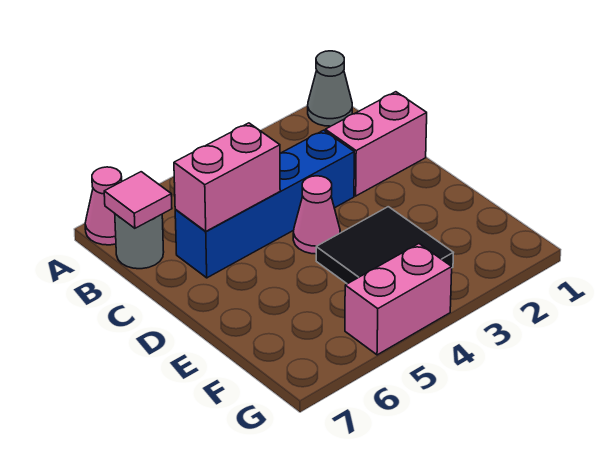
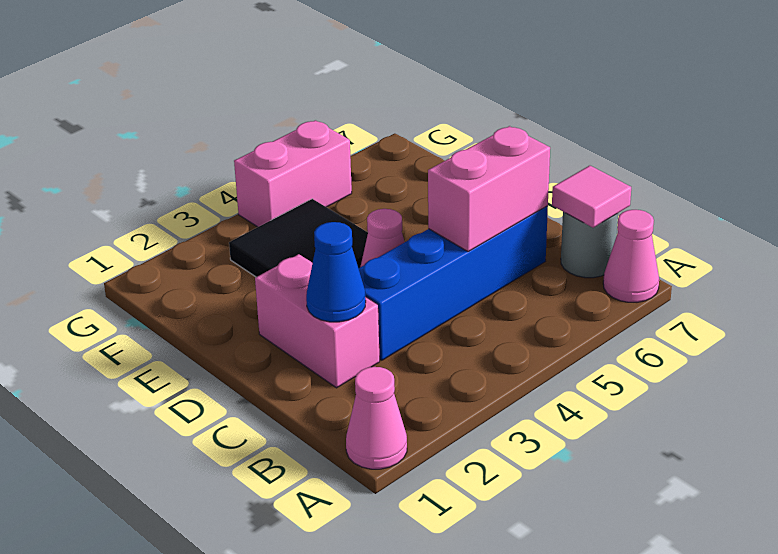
grey 1x1 cone [308,51,352,126] -> pink 1x1 cone [346,367,407,469]
pink 1x2 brick [325,92,427,196] -> pink 1x2 brick turned to [255,254,380,388]
none -> blue 1x1 cone [306,222,366,322]

